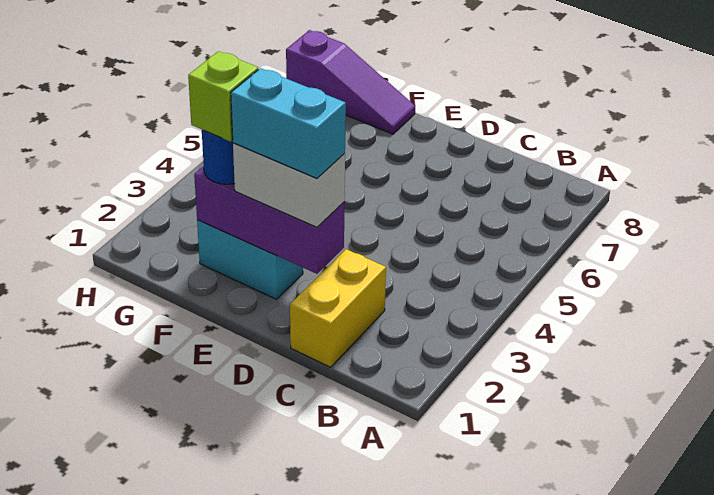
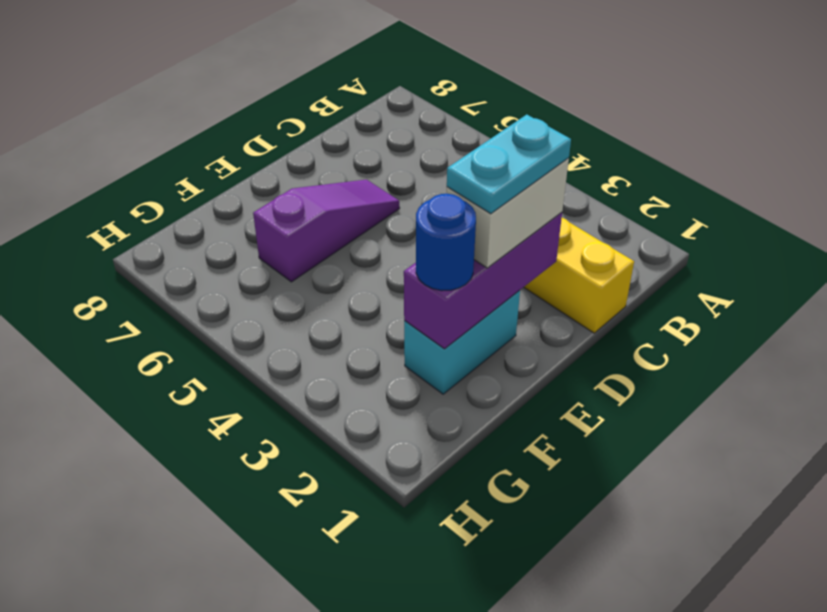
cyan 1x2 brick [231,68,346,178] -> cyan 1x2 plate [447,115,571,214]
lime 1x1 brick [188,51,258,142] -> none
purple 1x3 slope [286,30,415,134] -> purple 1x3 slope moved to [253,180,400,282]

